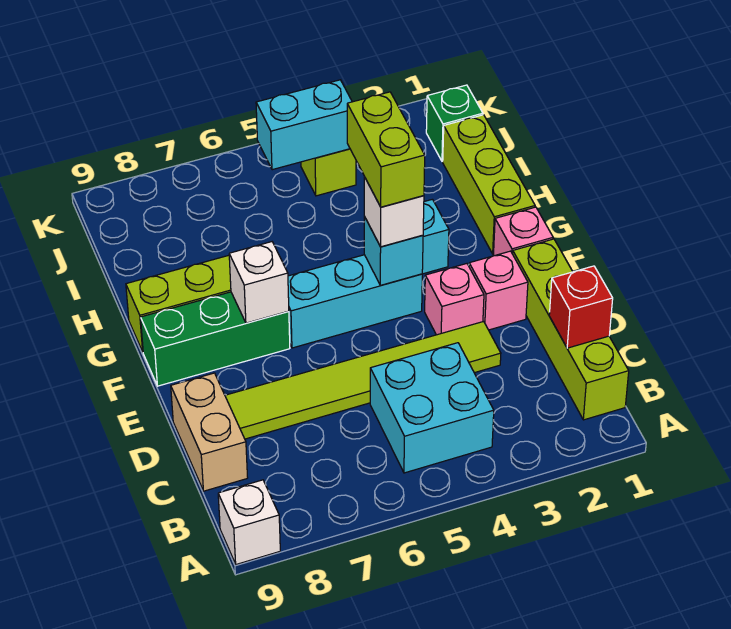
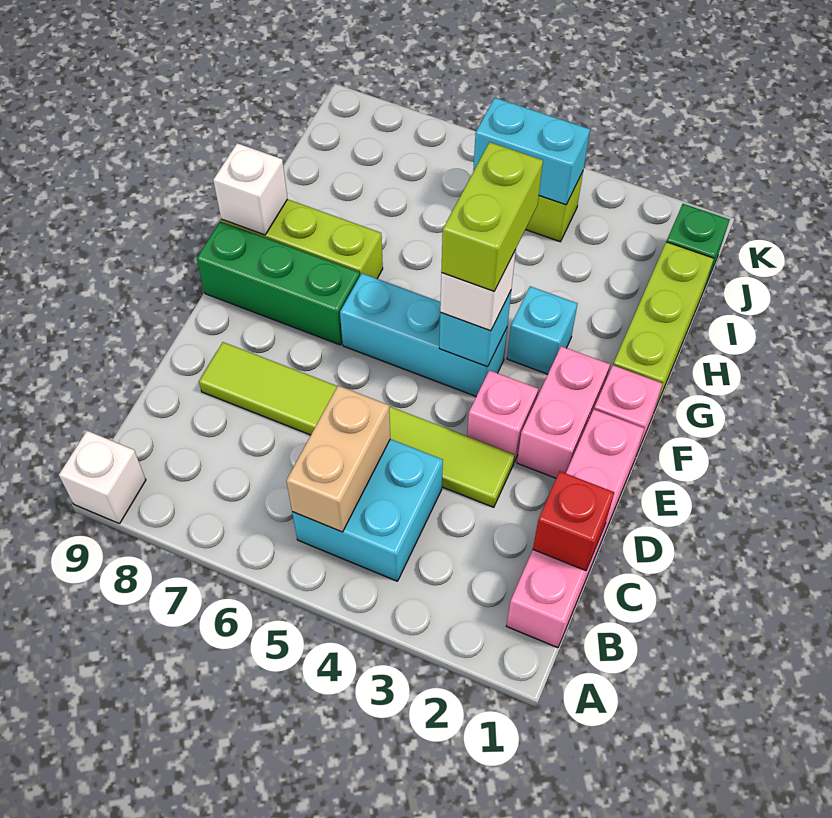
lime 1x4 brick [513,239,629,420] -> pink 1x4 brick [506,410,644,648]
tan 1x2 brick [171,373,248,491] -> tan 1x2 brick moved to [286,386,390,532]
pink 1x1 brick [469,251,528,330] -> pink 1x2 brick [517,346,610,478]
white 1x1 brick [229,242,289,323] -> white 1x1 brick moved to [213,143,288,235]

